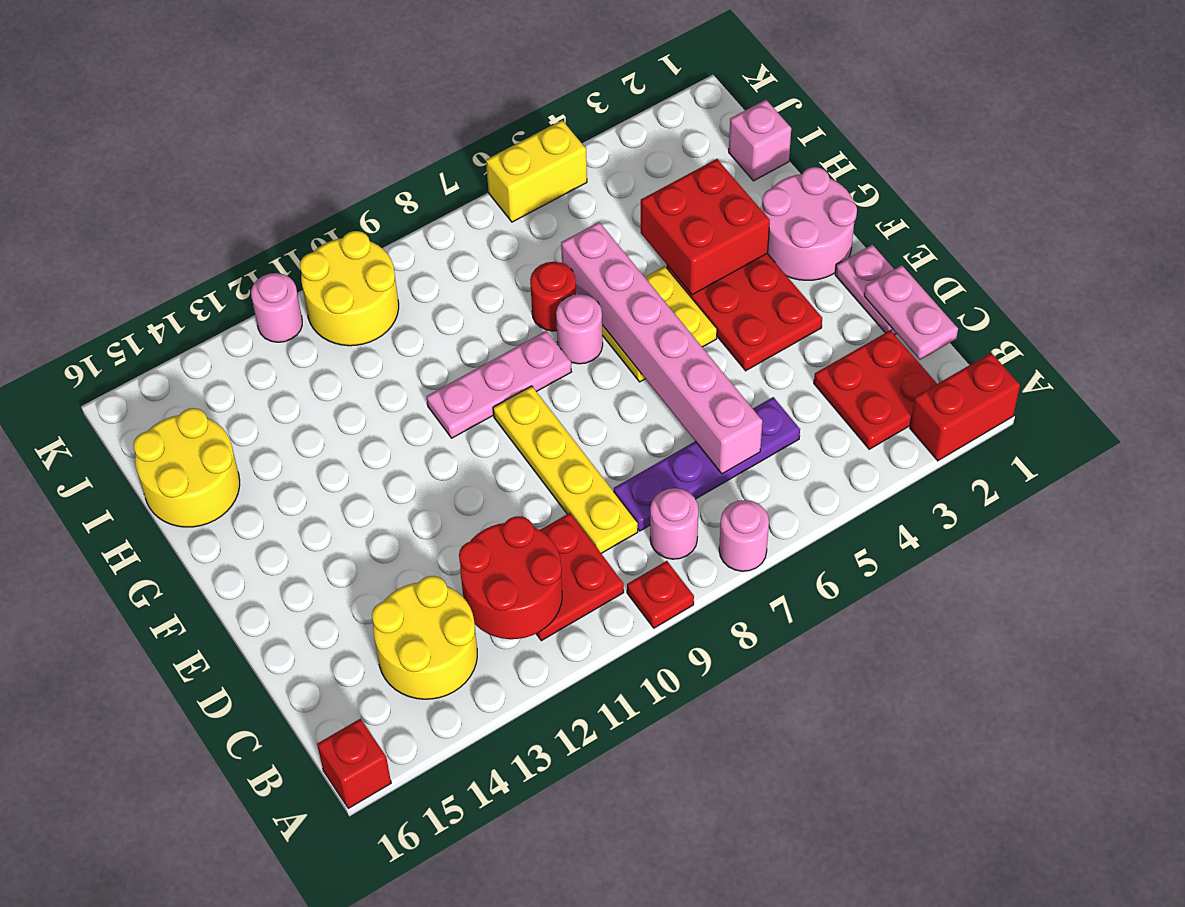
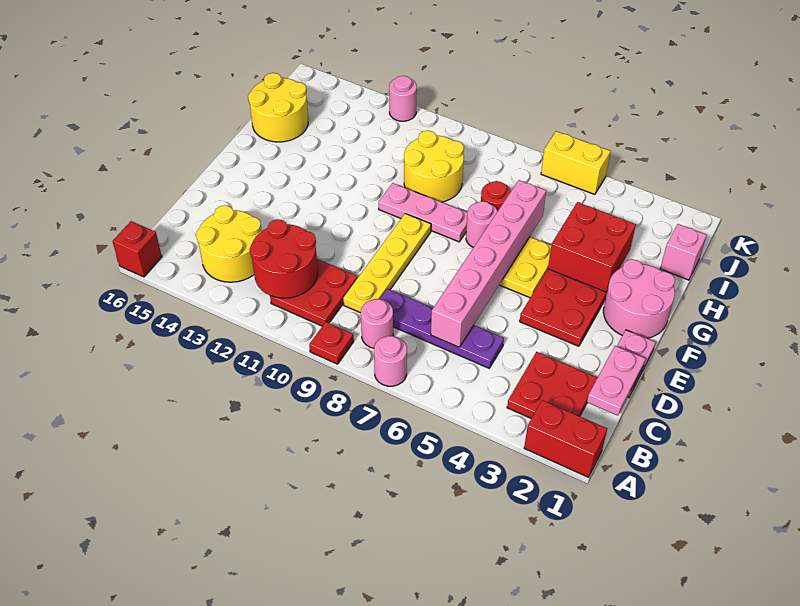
yellow 2x2 round brick [300,231,399,346] -> yellow 2x2 round brick moved to [404,131,464,202]

